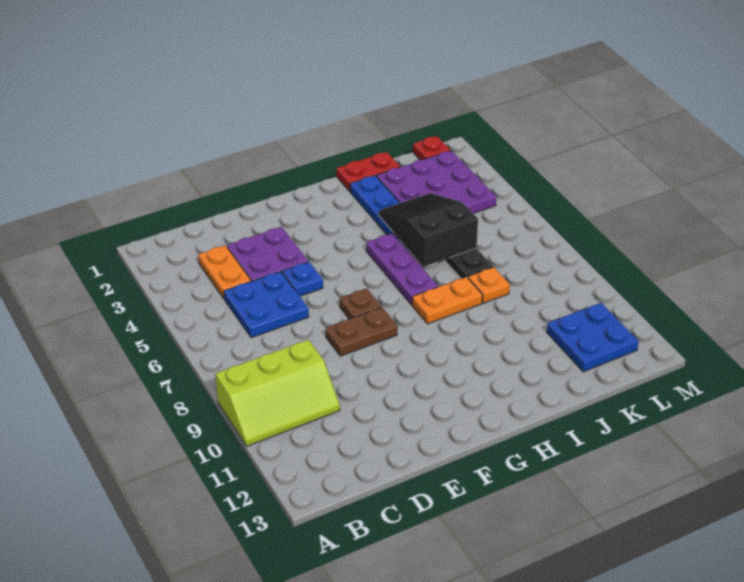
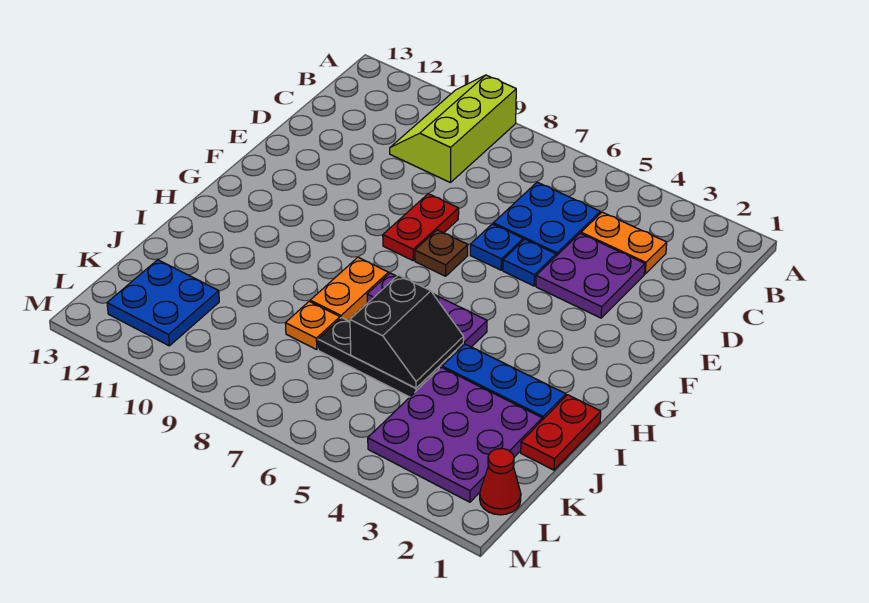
none -> blue 1x1 plate [470,224,523,270]
brown 1x2 plate [326,307,398,356] -> red 1x2 plate [383,194,459,260]
black 2x3 slope [379,193,478,266] -> black 2x2 slope [350,275,464,388]
red 1x1 plate [413,136,451,160] -> red 1x1 cone [480,449,521,515]

